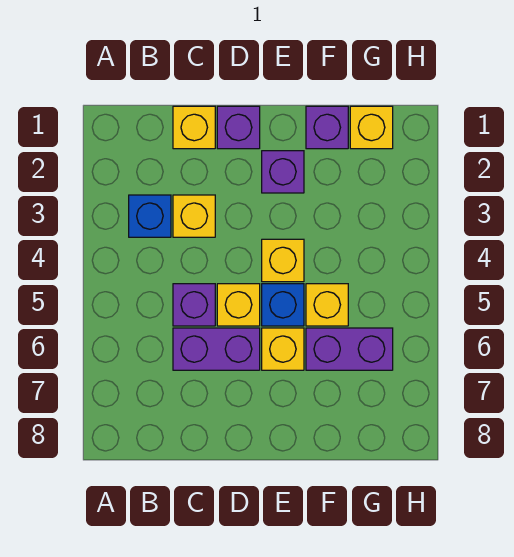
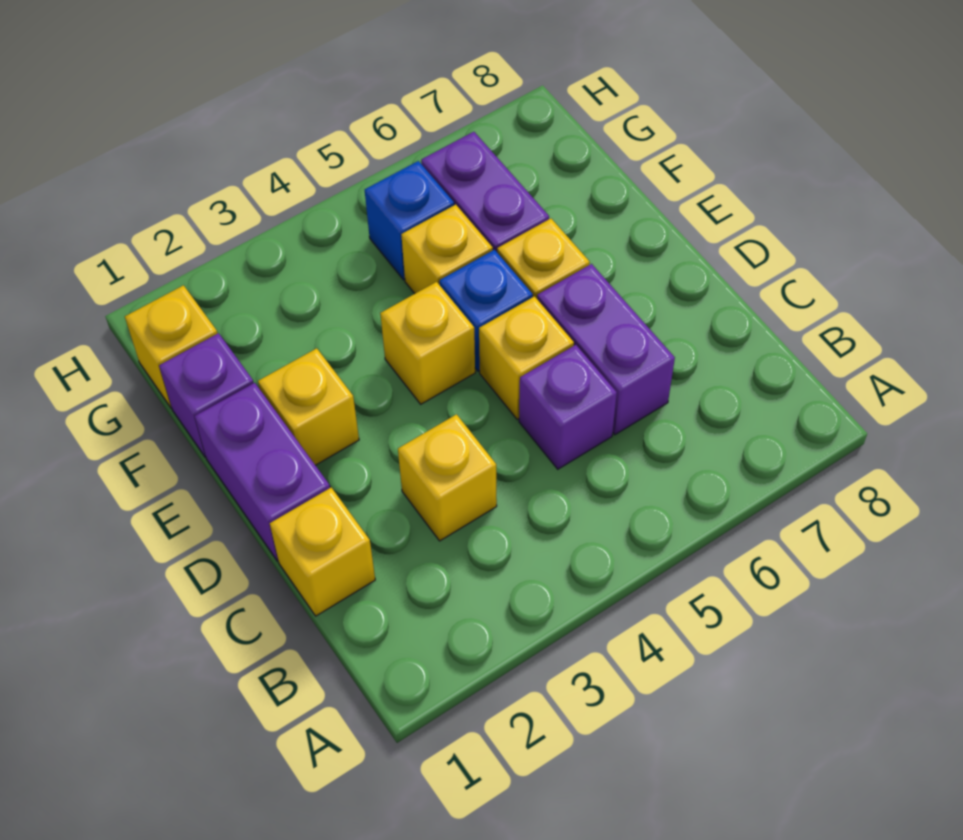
blue 1x1 brick [129,195,171,237] -> blue 1x1 brick moved to [365,161,454,280]
purple 1x1 brick [217,106,260,149] -> purple 1x2 brick [195,383,330,561]
purple 1x1 brick [262,151,304,193] -> yellow 1x1 brick [258,348,359,465]

